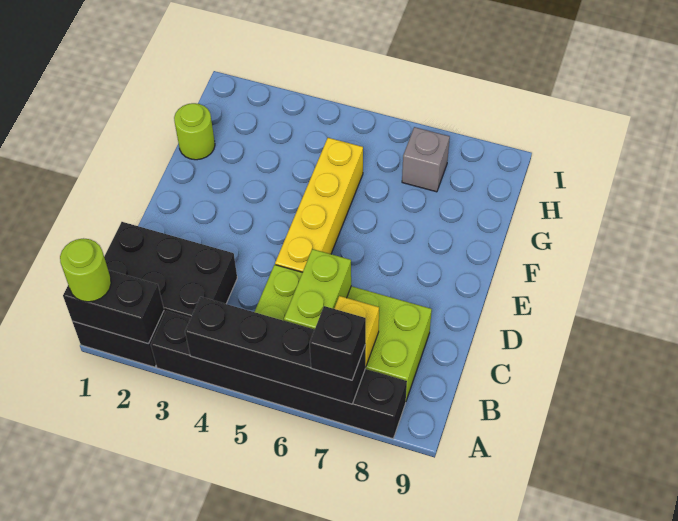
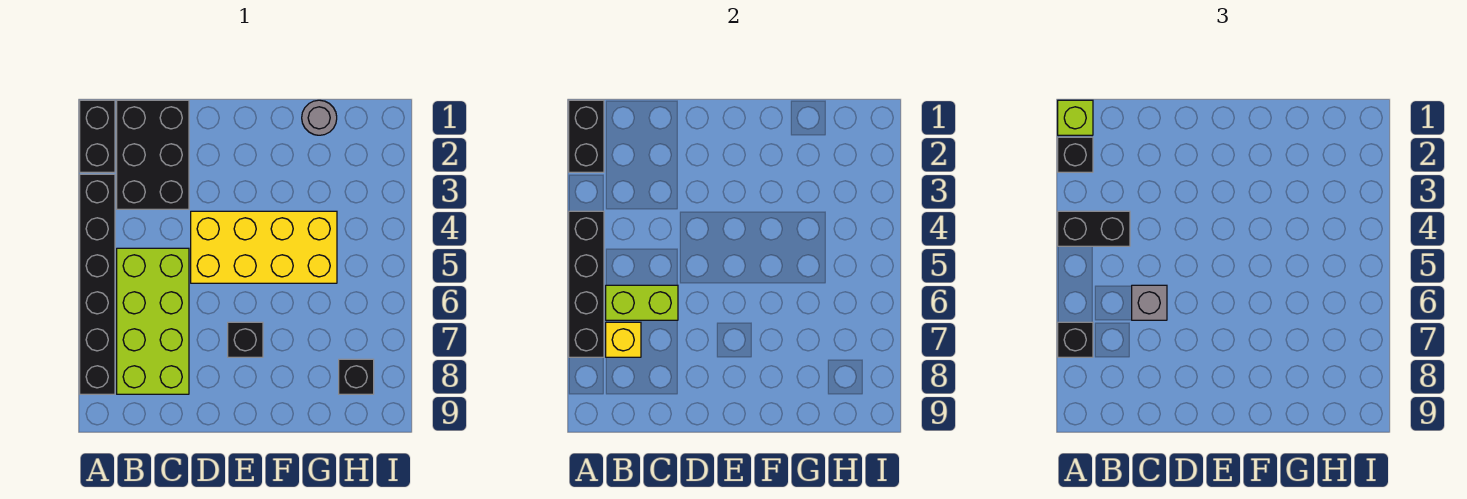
lime 1x1 round brick [60,238,111,302] -> lime 1x1 brick [1058,100,1093,135]
none -> black 1x1 brick [1058,137,1093,172]
none -> black 1x2 brick [1058,211,1130,246]
yellow 1x4 brick [275,138,363,272] -> yellow 2x4 brick [191,211,337,283]
none -> black 1x1 brick [228,322,263,357]
lime 1x1 round brick [174,103,215,160] -> grey 1x1 round brick [302,100,337,135]
grey 1x1 brick [402,127,450,192] -> grey 1x1 brick moved to [1132,285,1167,320]
none -> black 1x1 brick [339,359,374,394]

